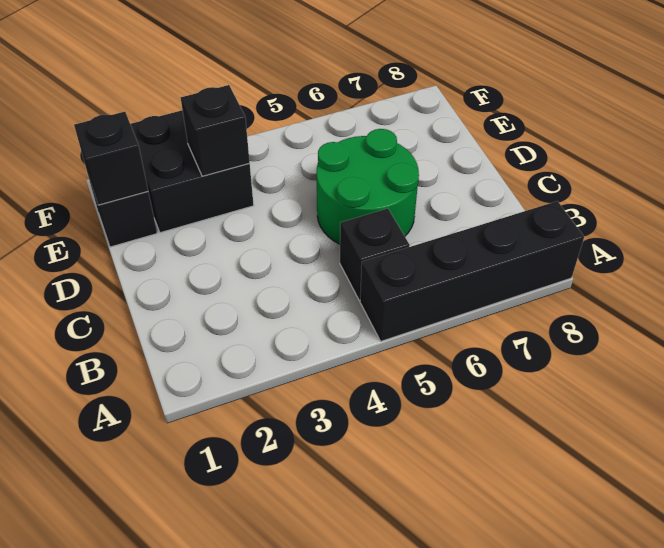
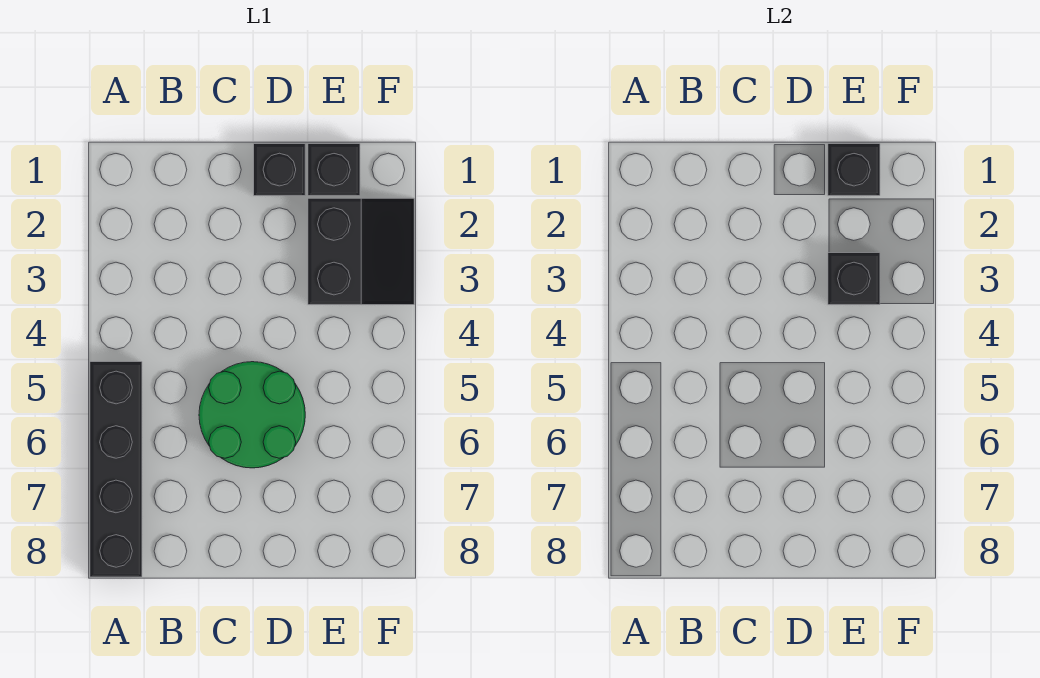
black 1x1 brick [340,208,410,300] -> black 1x1 brick moved to [254,144,305,196]
black 2x2 brick [130,110,254,233] -> black 2x2 slope [308,198,414,305]

